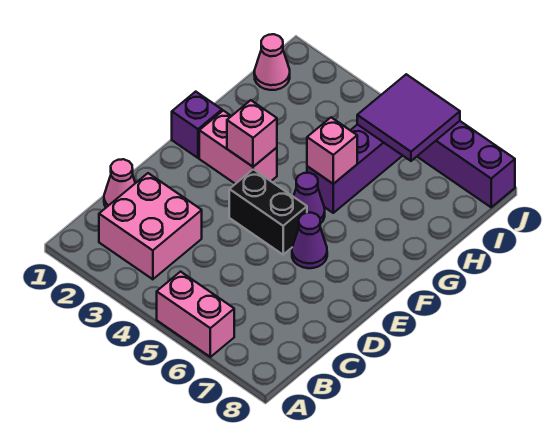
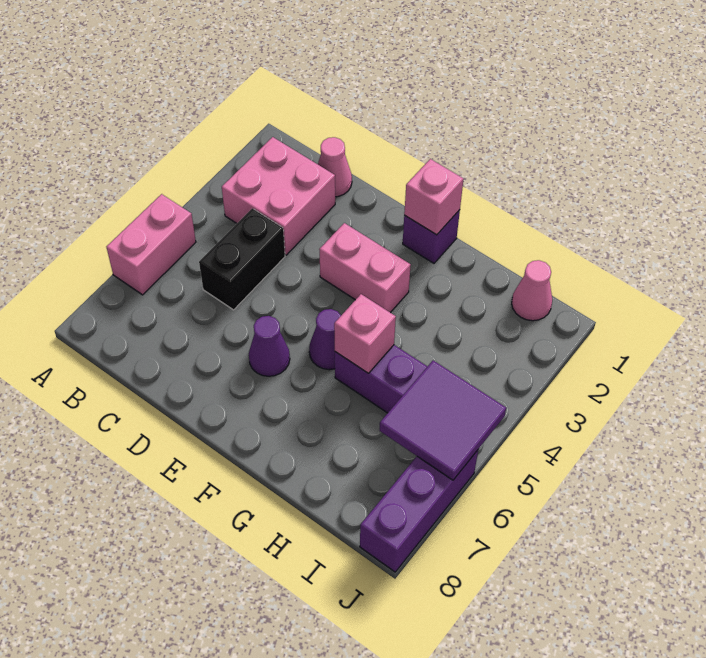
black 1x2 brick [229,169,307,255] -> black 1x2 brick moved to [199,208,285,310]
pink 1x2 brick [199,111,277,184] -> pink 1x2 brick turned to [319,223,411,313]
pink 1x1 brick [227,100,277,167] -> pink 1x1 brick moved to [404,159,463,235]

